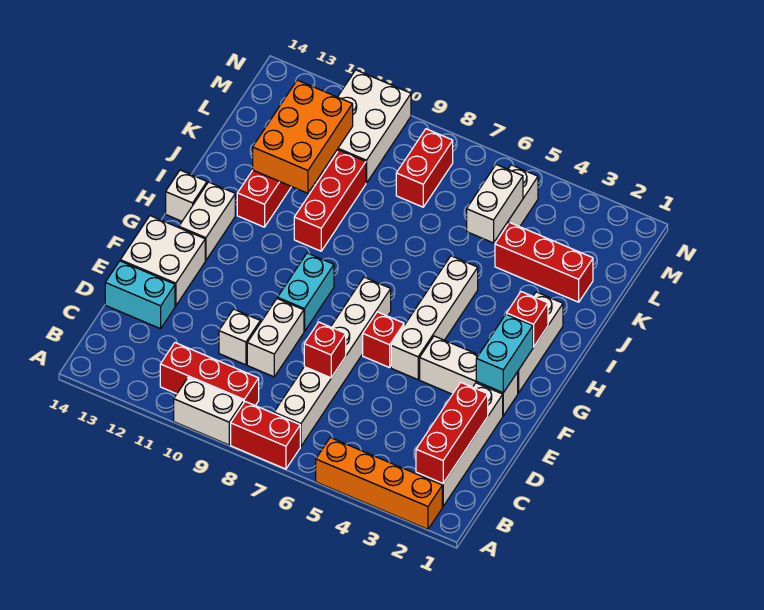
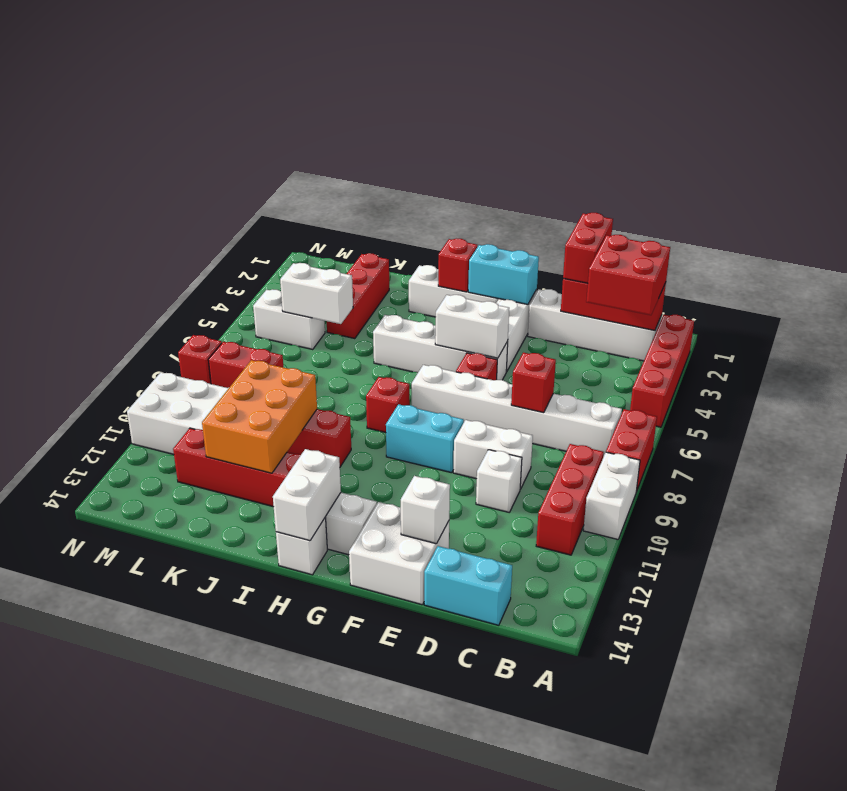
orange 1x4 brick [316,438,442,529] -> red 1x4 brick [630,315,694,427]
none -> red 2x2 brick [586,235,670,315]
none -> red 1x2 brick [563,213,613,283]
cyan 1x2 brick [105,261,175,329] -> cyan 1x2 brick turned to [424,546,512,625]
none -> white 1x1 brick [401,476,450,544]
none -> white 1x2 brick [435,295,509,358]
none -> red 1x1 brick [366,377,410,433]
none -> white 1x2 brick [273,449,341,541]
orange 2x3 brick [253,80,353,193] -> orange 2x3 brick turned to [202,360,317,473]
none -> red 1x1 brick [178,335,222,384]

